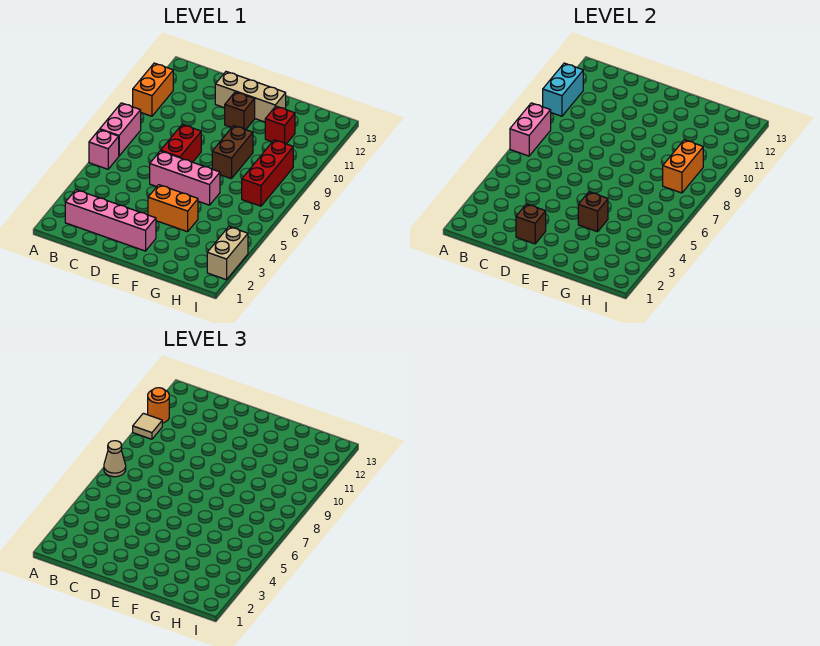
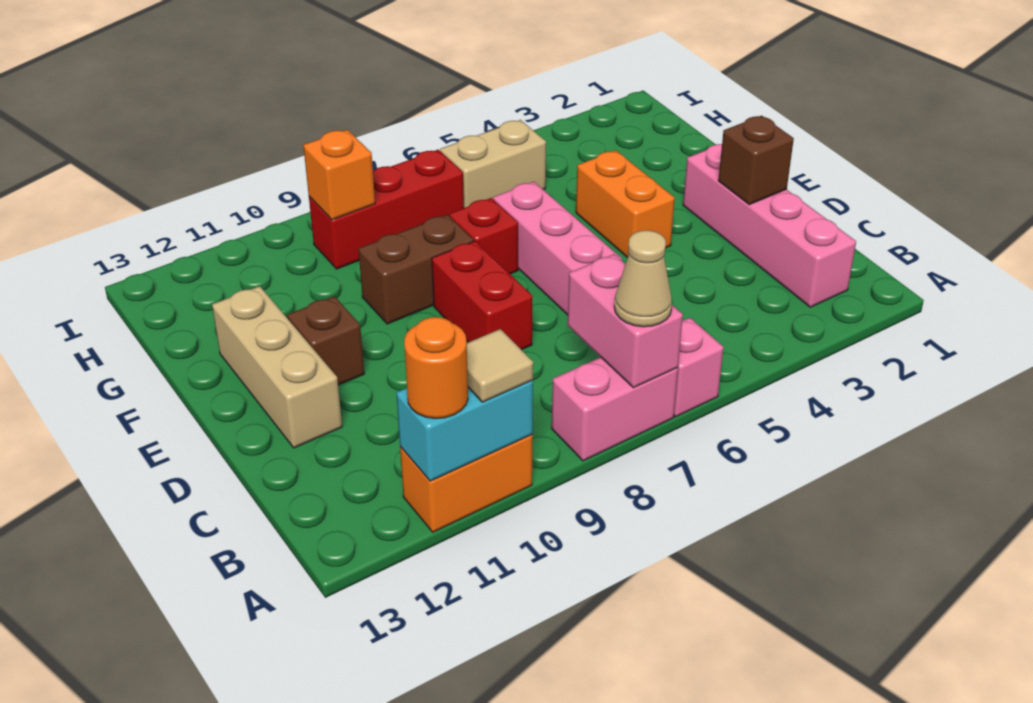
pink 1x2 brick [510,103,551,156] -> pink 1x2 brick turned to [568,254,683,388]
red 1x2 brick [161,124,201,162] -> red 1x2 brick turned to [432,241,533,350]
brown 1x1 brick [578,192,608,232] -> none
red 1x1 brick [265,106,295,144] -> red 1x1 brick moved to [450,198,518,274]
orange 1x2 brick [663,140,703,193] -> orange 1x1 brick [303,130,375,220]
tan 1x2 brick [207,227,248,280] -> tan 1x2 brick moved to [440,120,546,208]

